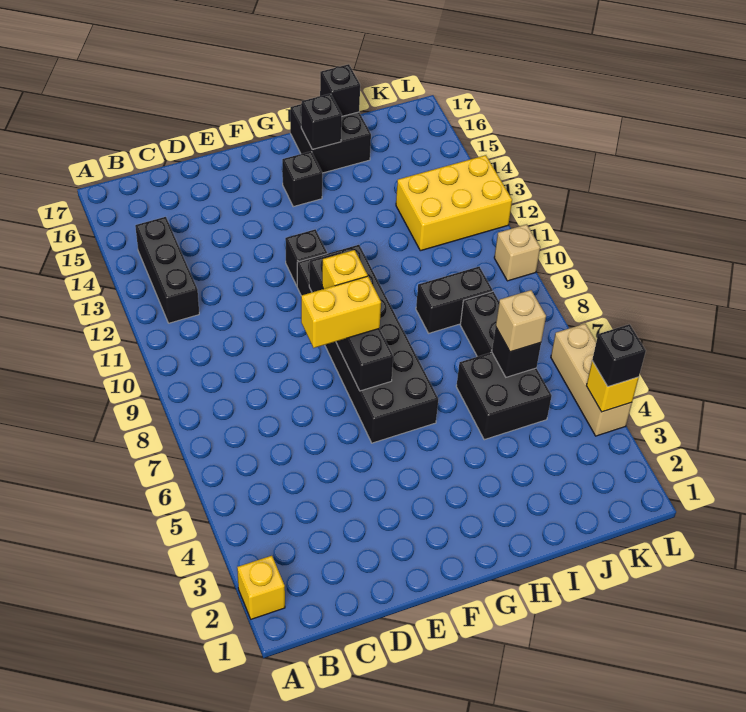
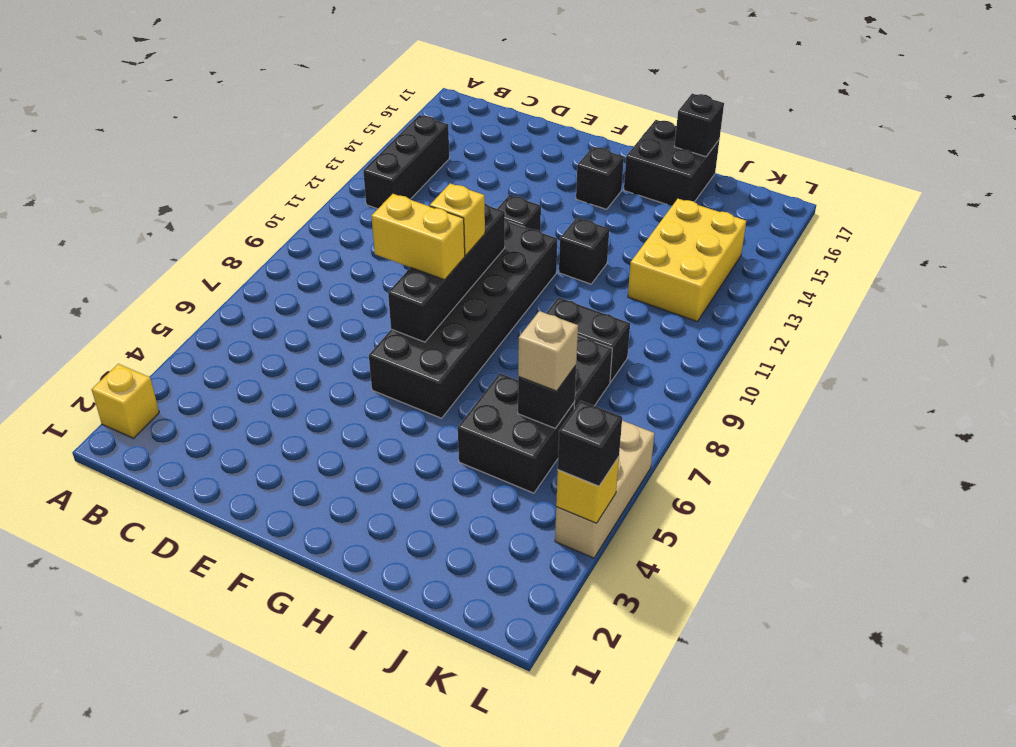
black 1x1 brick [301,94,342,149] -> black 1x1 brick moved to [559,218,609,284]
yellow 2x3 brick [396,155,512,251] -> yellow 2x3 brick turned to [628,199,746,321]
tan 1x1 brick [494,224,540,281] -> none

